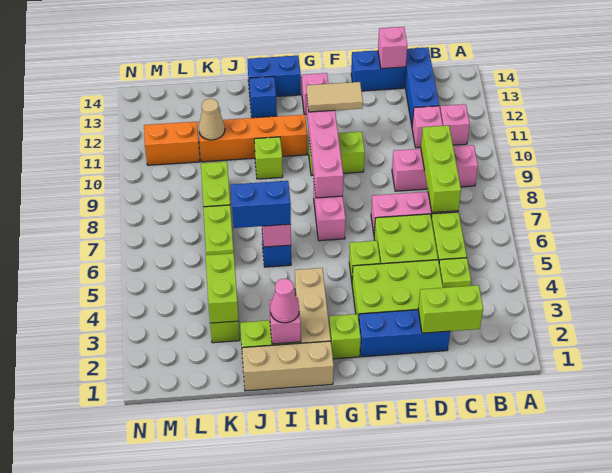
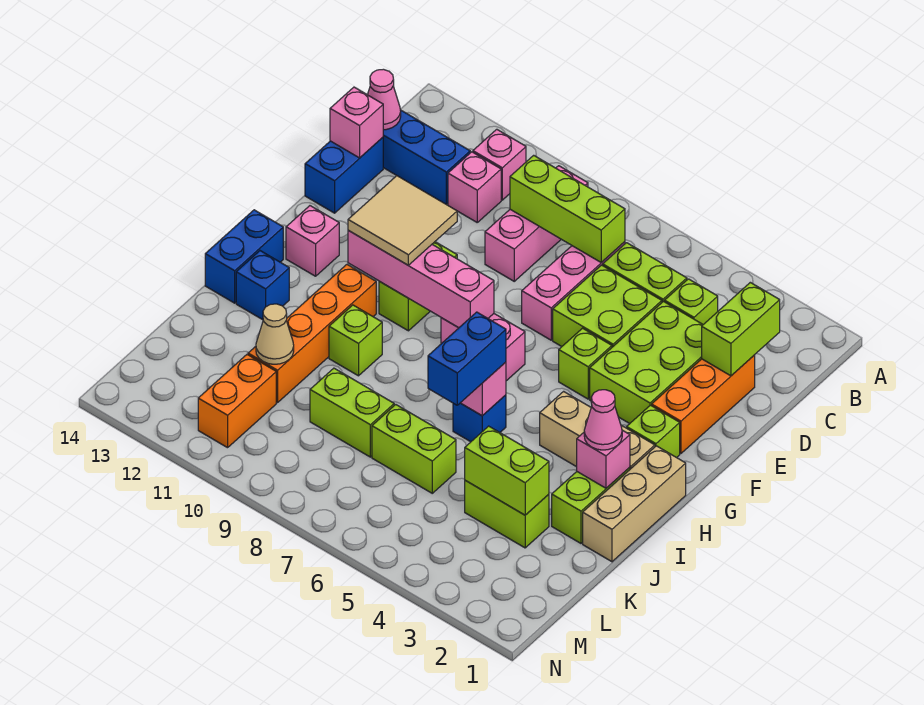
none -> pink 1x1 cone [368,69,401,130]
blue 1x3 brick [359,310,450,357] -> orange 1x3 brick [652,355,755,453]
tan 1x2 tile [307,82,363,112] -> tan 2x2 tile [348,176,457,265]

